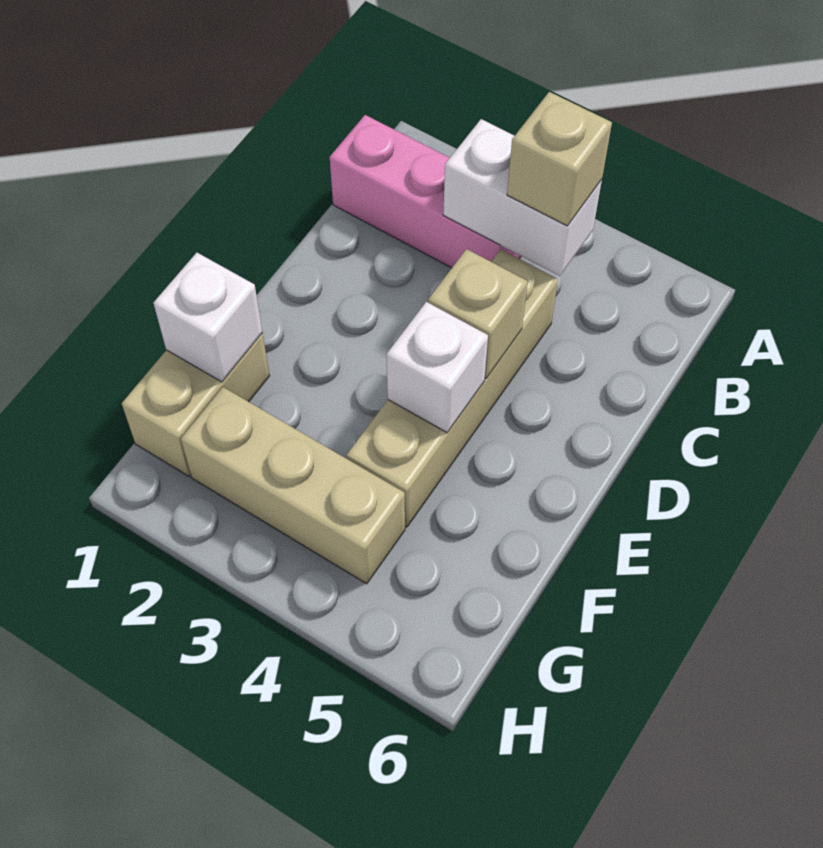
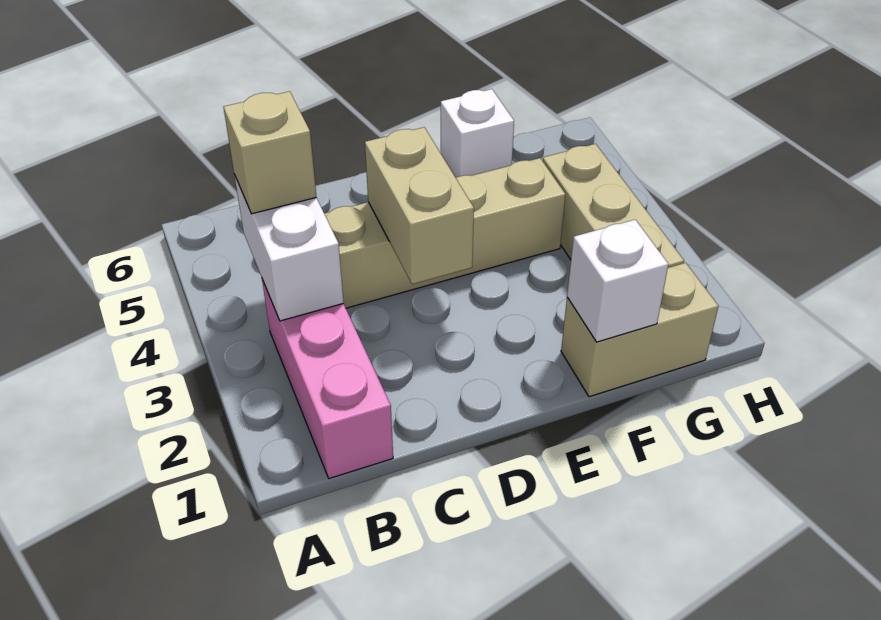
tan 1x1 brick [428,249,528,378] -> tan 1x2 brick [365,127,474,284]
white 1x1 brick [386,302,488,432] -> white 1x1 brick moved to [441,89,514,178]

